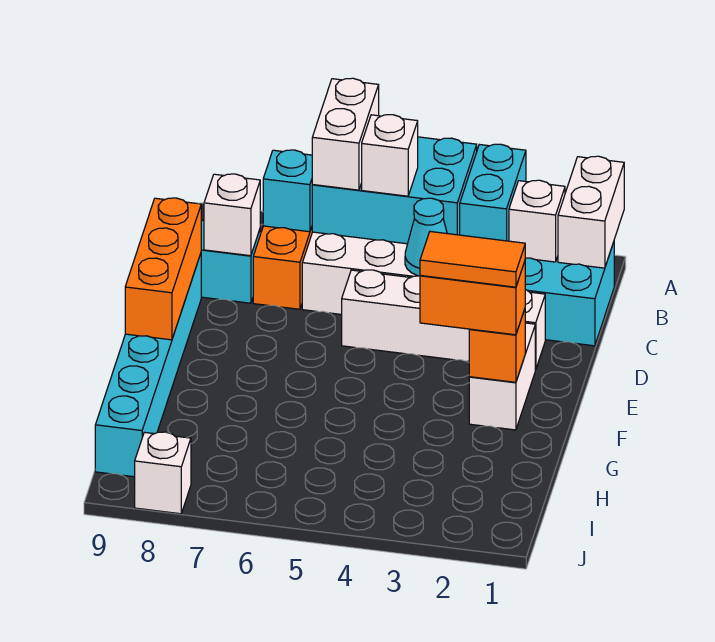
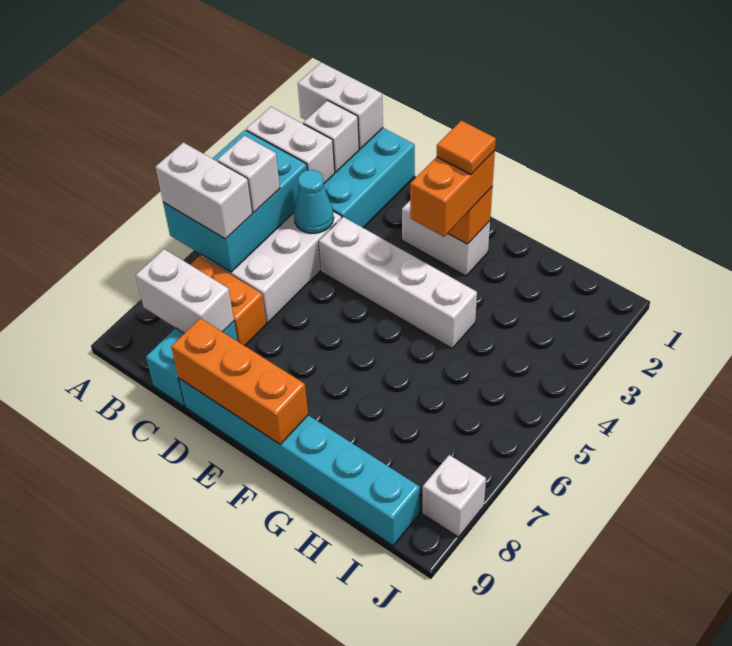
cyan 1x2 brick [460,144,526,241] -> white 1x2 brick [246,107,335,183]
cyan 1x1 brick [263,150,313,232] -> none
white 1x1 brick [204,174,260,256] -> white 1x2 brick [136,249,234,333]
white 1x4 brick [342,270,545,370] -> white 1x4 brick turned to [319,217,477,348]
orange 1x2 tile [420,232,525,287] -> orange 1x1 tile [437,121,496,174]

